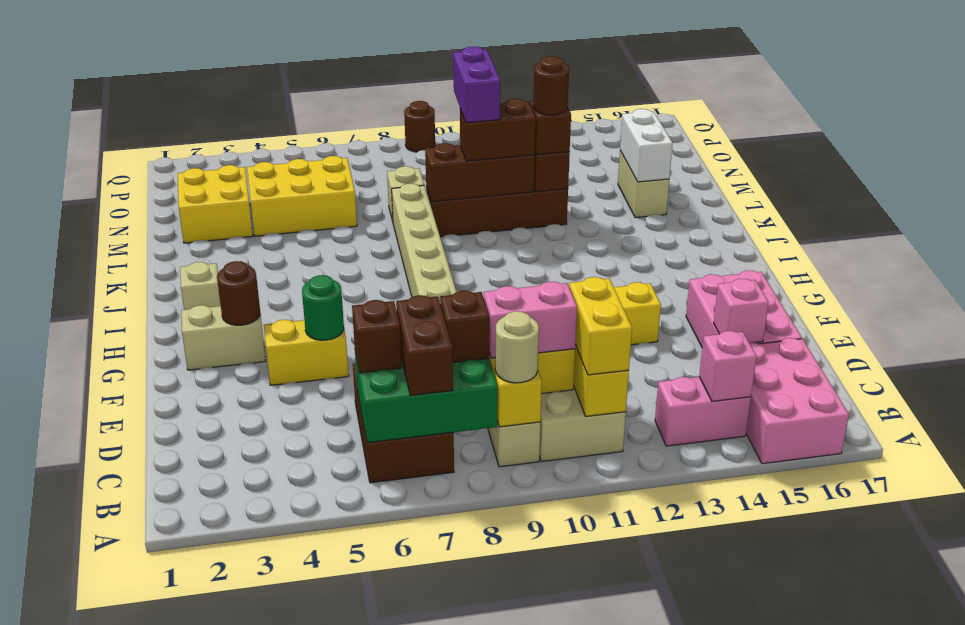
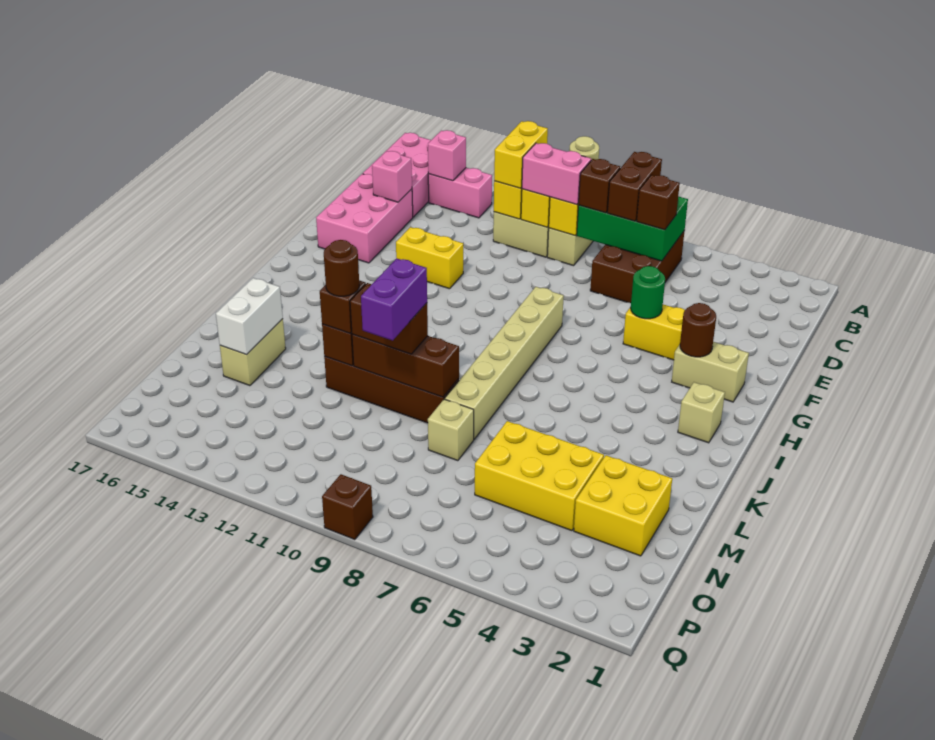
brown 1x1 round brick [404,101,435,152] -> brown 1x1 brick [322,474,373,540]

